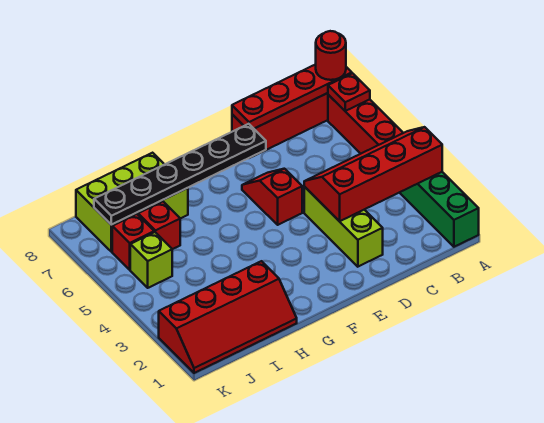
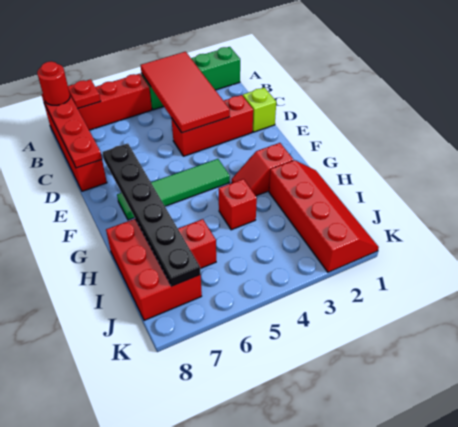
red 2x4 slope [304,127,442,221] -> red 2x4 tile [141,52,230,133]
lime 1x3 brick [304,187,383,267] -> red 1x3 brick [171,95,253,156]
red 1x2 slope [242,169,302,225] -> red 1x2 slope moved to [232,143,293,196]
none -> green 1x4 tile [117,159,230,220]
lime 2x3 brick [76,153,188,252] -> red 2x3 brick [106,219,202,320]
lime 1x1 brick [130,232,172,288] -> lime 1x1 brick moved to [243,88,276,132]
red 1x1 brick [112,214,154,270] -> red 1x1 brick moved to [219,179,257,230]

